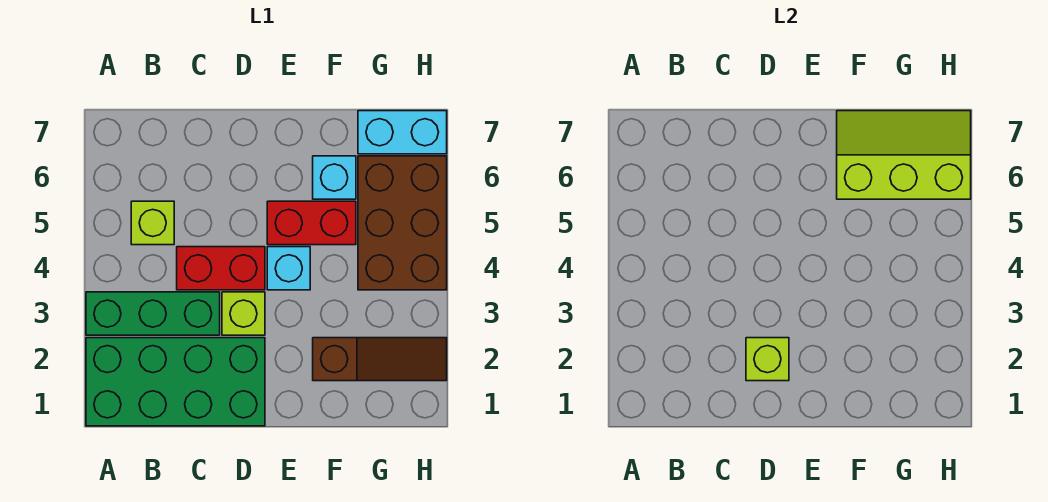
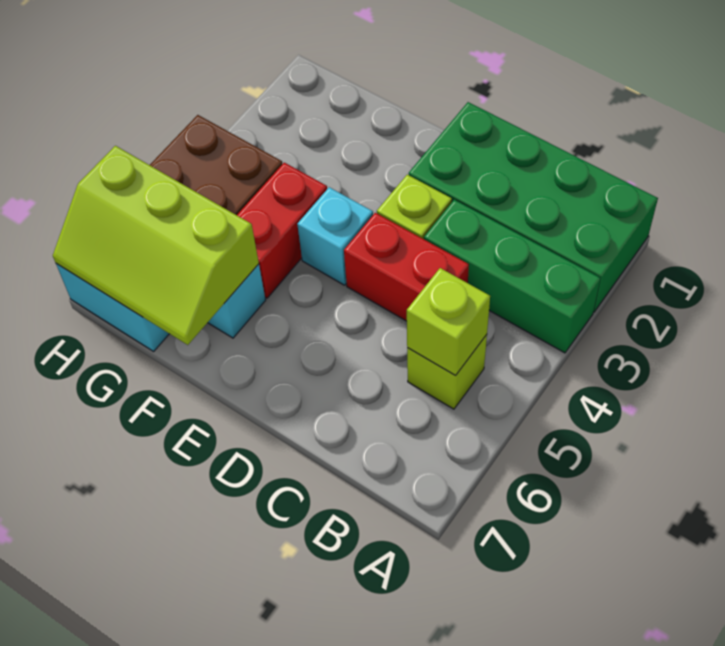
lime 1x1 brick [746,338,789,381] -> lime 1x1 brick moved to [407,268,490,376]
red 1x2 brick [267,201,356,245] -> red 1x2 brick turned to [237,163,327,298]
brown 1x3 slope [313,338,447,381] -> none

